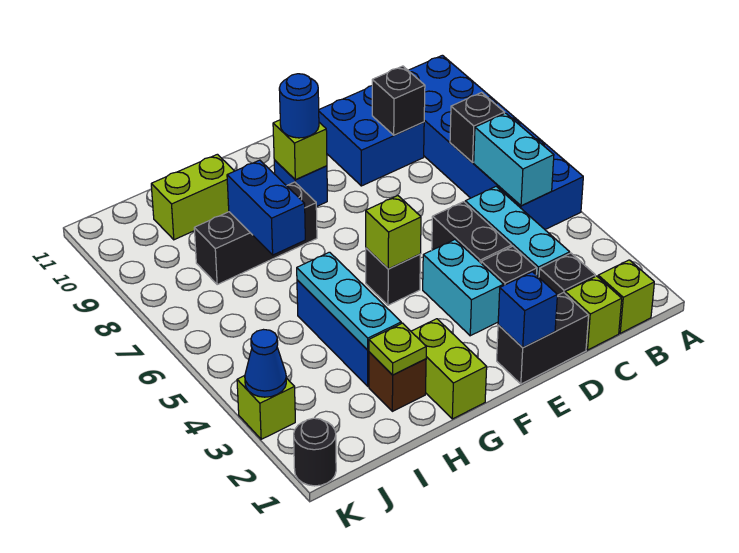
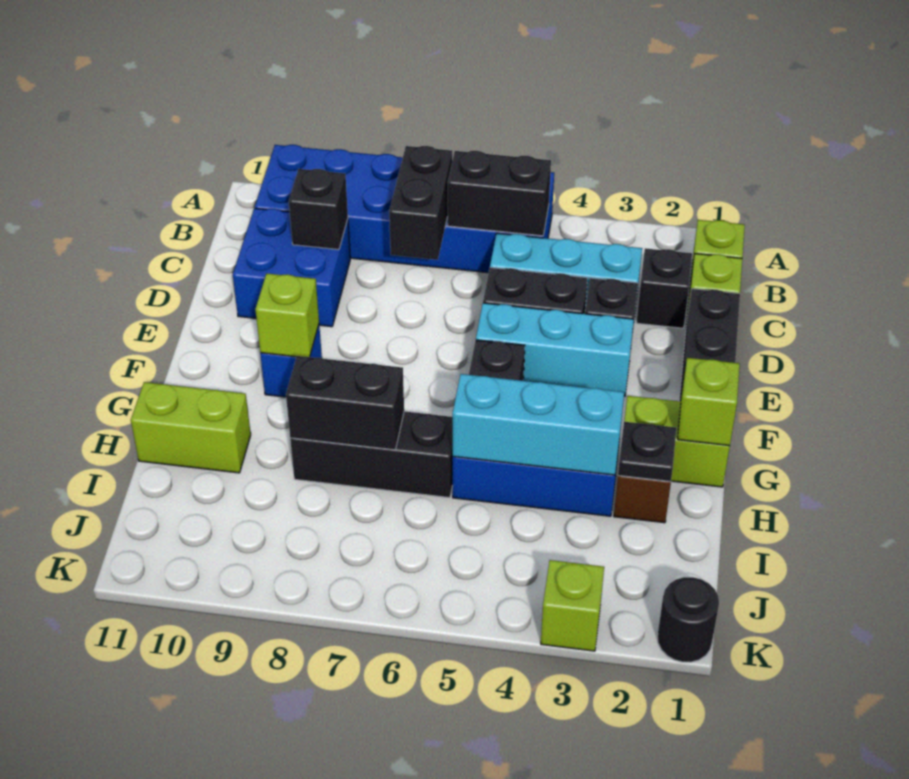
cyan 1x2 brick [474,113,554,206] -> black 1x2 brick [448,151,551,236]
black 1x1 brick [450,93,505,163] -> black 1x2 brick [389,146,452,260]
blue 1x1 brick [498,272,557,348] -> none
cyan 1x2 brick [423,240,504,336] -> cyan 1x3 brick [476,303,634,396]
lime 1x1 brick [366,196,421,269] -> lime 1x1 brick moved to [678,358,740,446]
blue 1x1 round brick [279,74,319,138] -> none
black 1x3 brick [194,182,317,284] -> black 1x3 brick turned to [290,411,453,498]
lime 1x1 plate [369,323,426,375] -> black 1x1 plate [618,422,676,481]
cyan 1x3 plate [297,252,401,350] -> cyan 1x3 brick [453,374,624,475]
blue 1x2 brick [227,160,305,255] -> black 1x2 brick [286,356,404,450]
lime 1x2 brick [151,154,234,240] -> lime 1x2 brick turned to [131,382,251,473]
blue 1x1 cone [245,330,286,397] -> none

